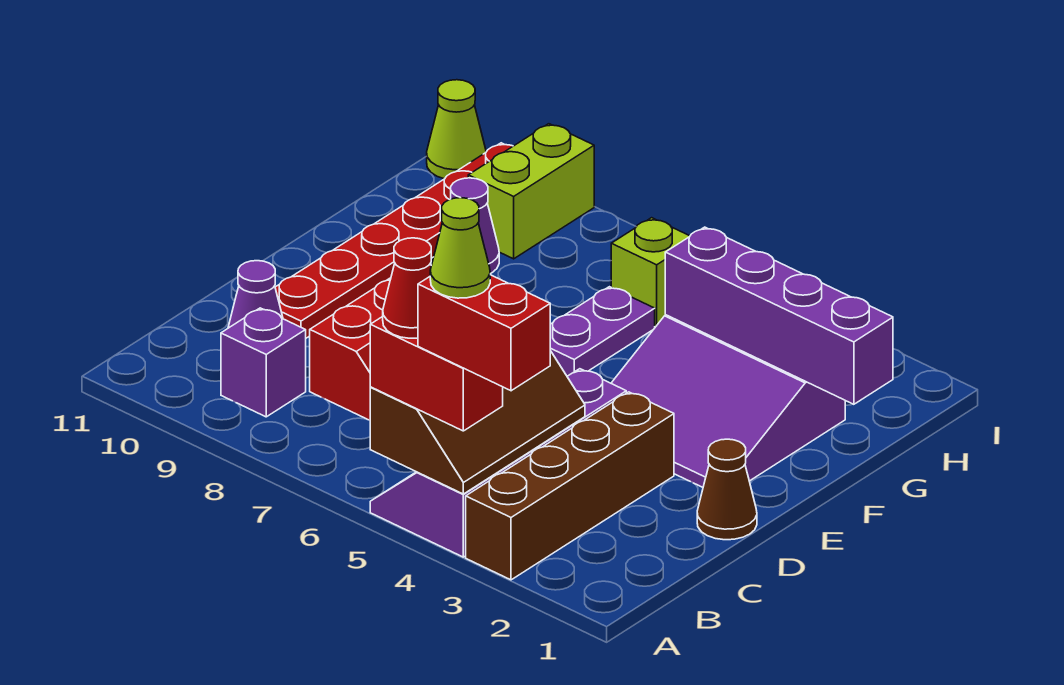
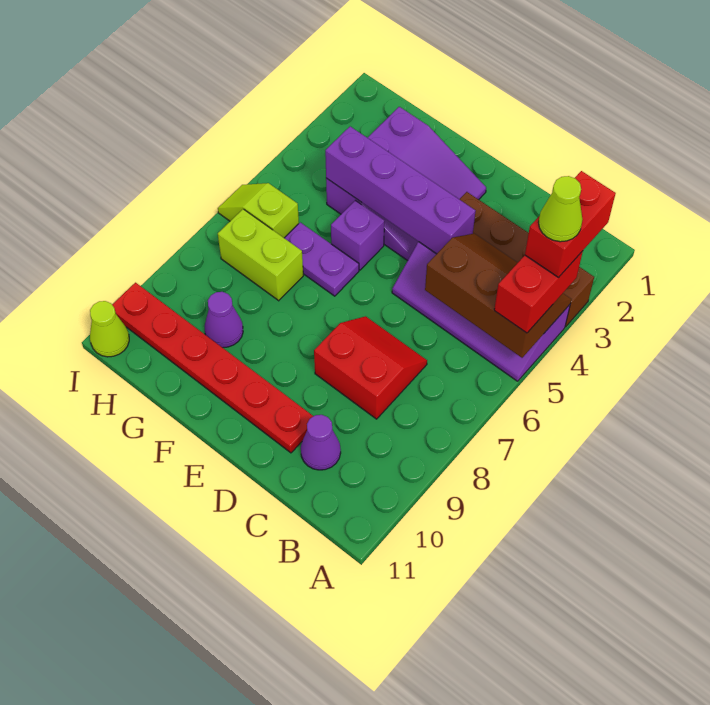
red 1x1 cone [383,238,431,338] -> none
purple 1x1 brick [221,308,306,417] -> purple 1x1 brick moved to [331,200,384,270]
brown 1x1 cone [697,439,757,540] -> none
purple 1x4 brick [665,227,893,404] -> purple 1x4 brick turned to [325,126,476,254]
lime 1x2 brick [468,124,594,259] -> lime 1x2 brick moved to [218,209,303,301]

